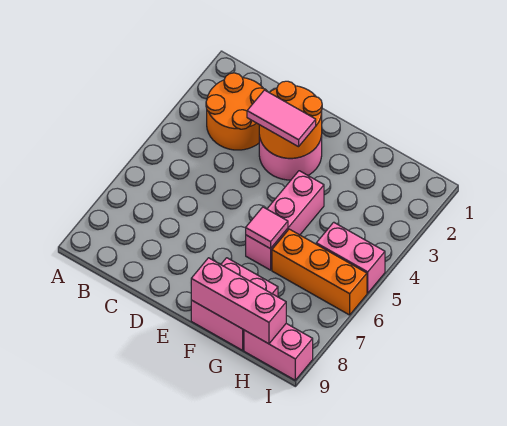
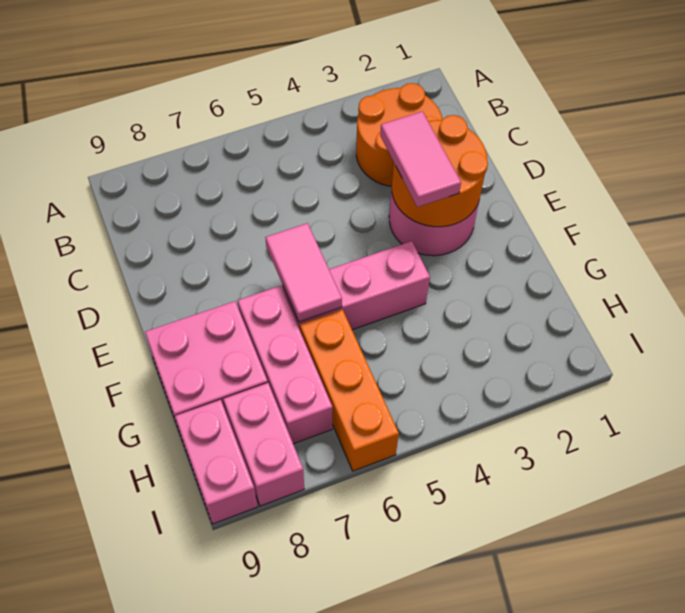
pink 1x1 tile [246,207,288,249] -> pink 1x2 tile [265,223,342,322]
pink 1x3 brick [191,258,286,344] -> pink 1x3 brick moved to [238,286,333,444]
pink 1x2 brick [316,222,385,293] -> pink 1x2 brick moved to [223,383,304,506]

